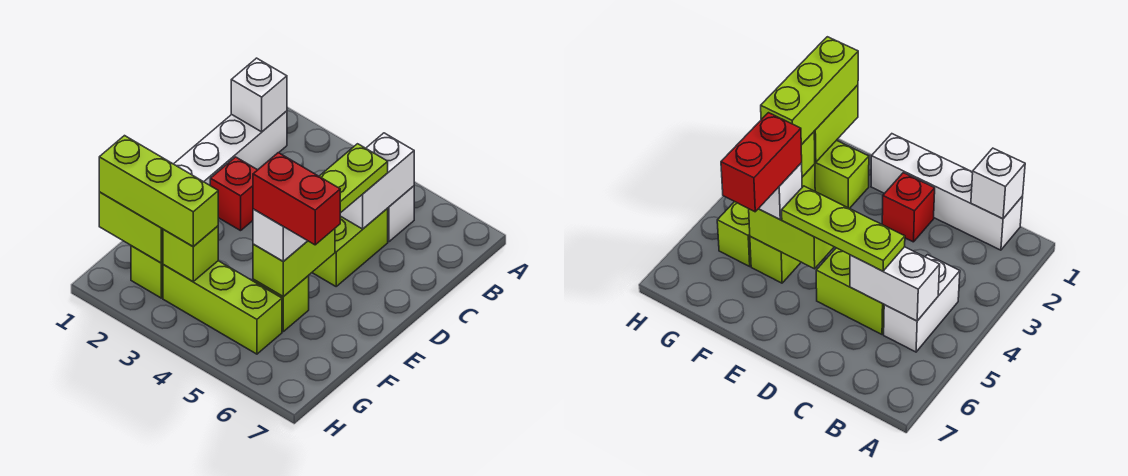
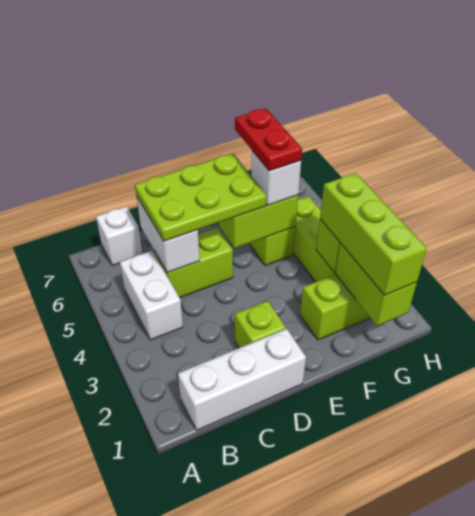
white 1x4 brick [174,111,287,185] -> white 1x3 brick [178,329,306,430]
white 1x1 brick [231,58,287,132] -> white 1x1 brick moved to [96,206,143,266]
white 1x2 brick [340,133,414,229] -> white 1x2 brick turned to [136,196,200,273]
lime 1x3 plate [319,144,388,213] -> lime 2x3 plate [135,154,266,241]
red 1x1 brick [210,157,257,231] -> lime 1x1 brick [235,301,286,348]
red 1x2 brick [253,153,340,245] -> red 1x2 plate [235,109,302,171]

